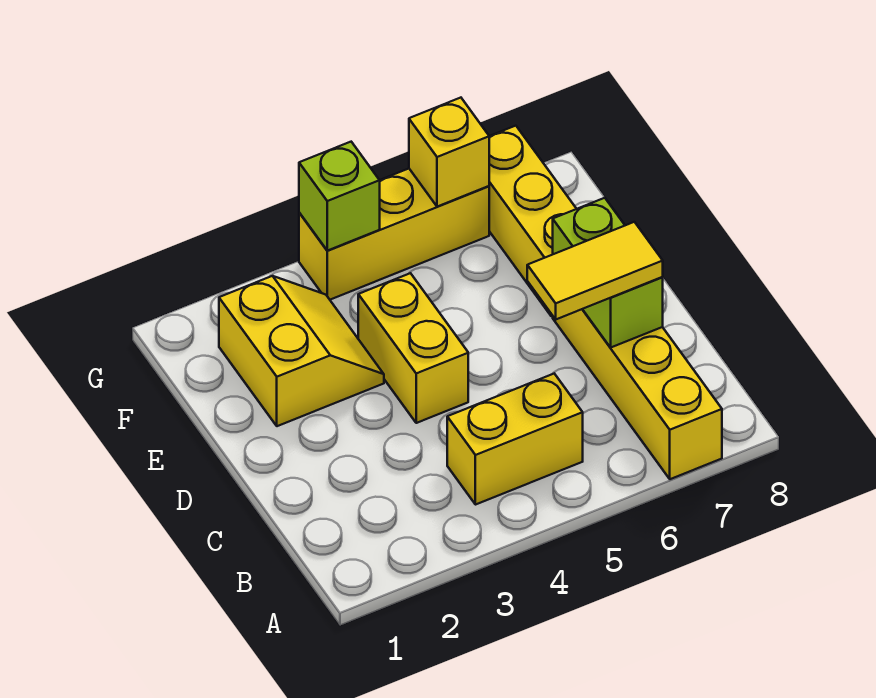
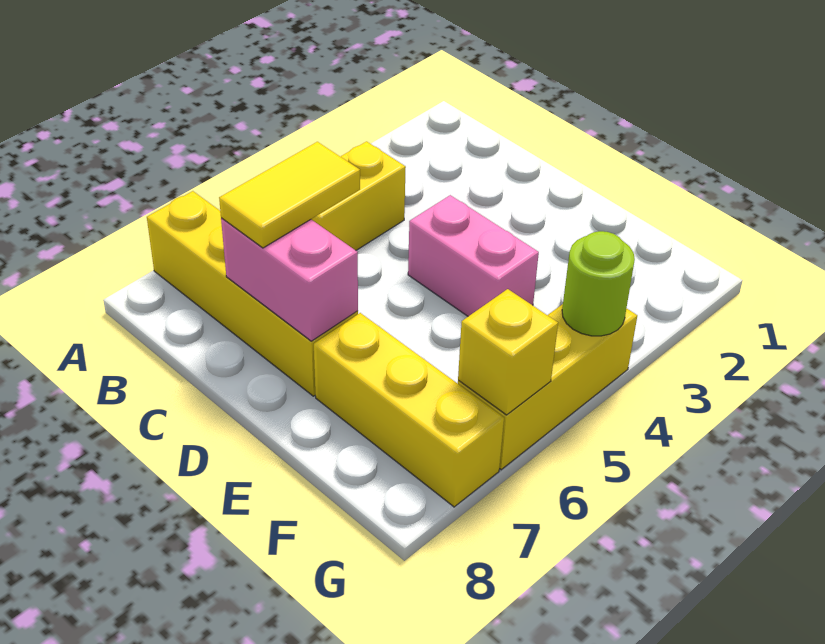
lime 1x2 brick [553,198,663,347] -> pink 1x2 brick [221,218,358,341]
yellow 1x2 brick [358,273,468,423] -> pink 1x2 brick [408,195,539,316]
yellow 2x2 slope [219,276,384,426] -> none
lime 1x1 brick [299,142,380,251] -> lime 1x1 round brick [562,231,635,336]

